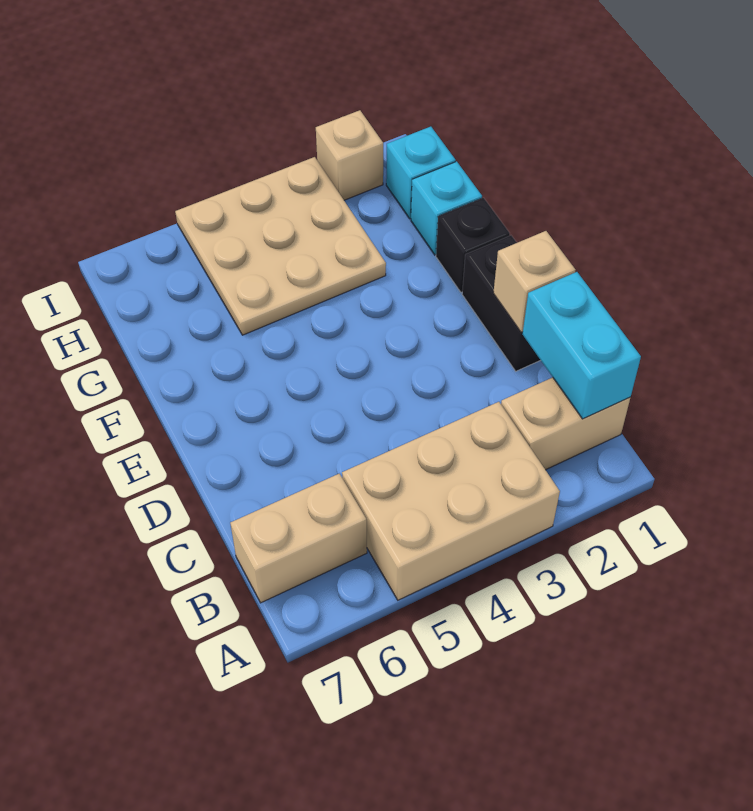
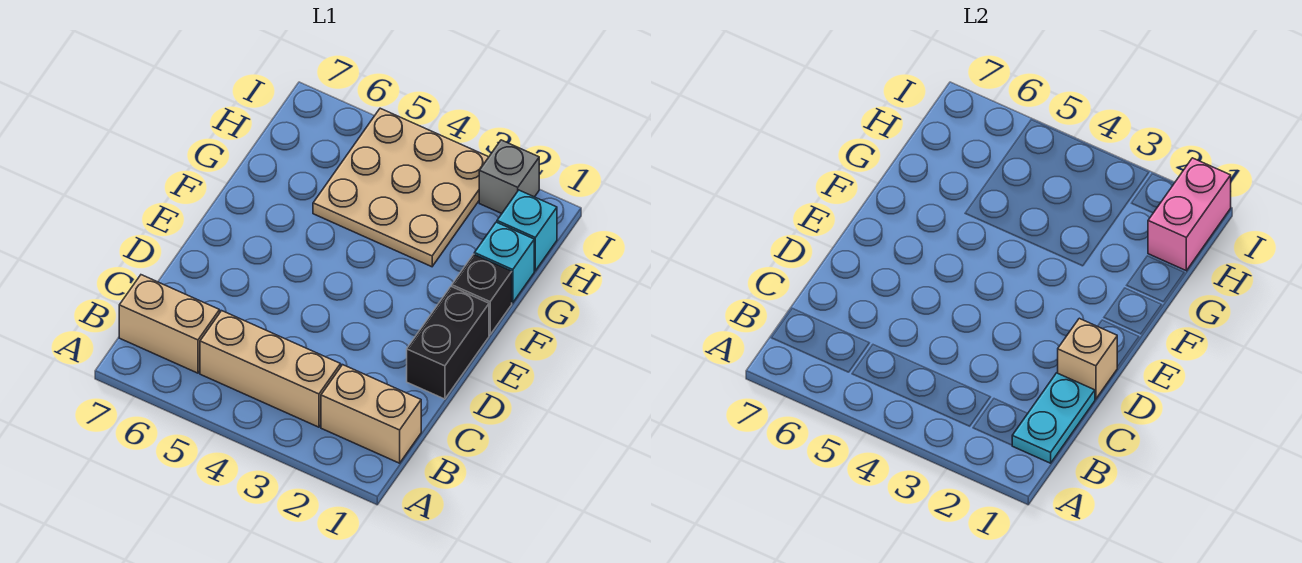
tan 2x3 brick [342,402,560,600] -> tan 1x3 brick [200,311,341,427]
cyan 1x2 brick [522,272,641,419] -> cyan 1x2 plate [1012,373,1095,463]
none -> pink 1x2 brick [1148,158,1231,271]
tan 1x1 brick [316,110,383,200] -> grey 1x1 brick [479,140,539,214]

